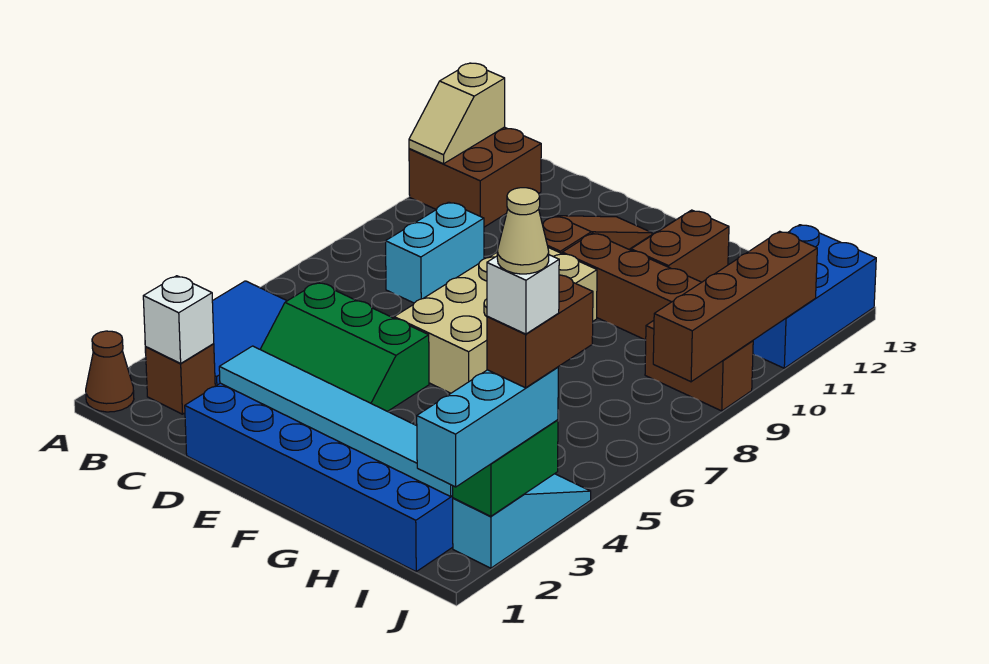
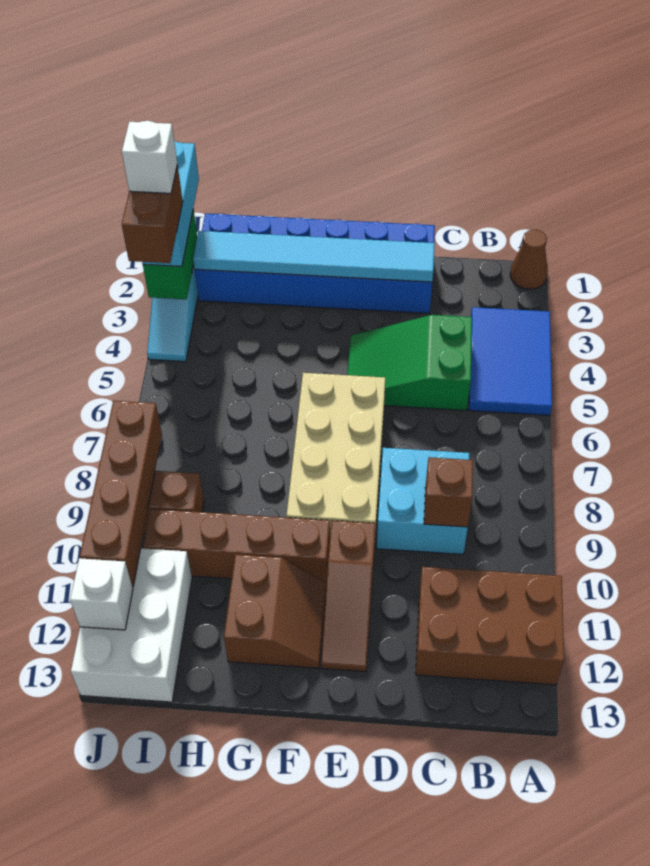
brown 2x2 brick [409,127,541,227] -> brown 2x3 brick [416,567,564,685]
tan 1x2 slope [409,63,505,164] -> none
brown 1x1 brick [145,344,215,414] -> brown 1x1 brick moved to [424,457,473,527]
white 1x1 brick [143,276,214,363] -> white 1x1 brick moved to [70,558,133,630]
green 2x3 slope [260,282,429,412] -> green 2x3 slope turned to [347,315,472,410]
cyan 1x2 brick [386,202,484,303] -> cyan 2x2 brick [377,448,469,554]
blue 2x3 brick [753,225,876,368] -> white 2x3 brick [71,548,192,702]
tan 1x1 cone [497,188,549,274] -> none

